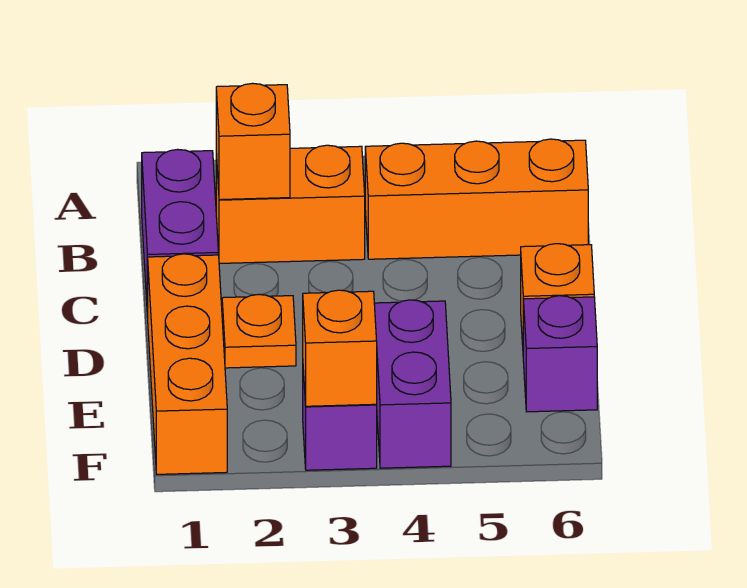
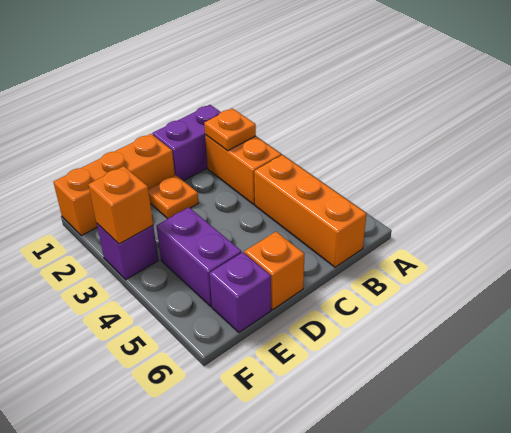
orange 1x1 brick [216,83,290,200] -> orange 1x1 plate [204,108,256,151]
purple 1x2 brick [374,300,451,468] -> purple 1x2 brick turned to [156,207,242,307]

